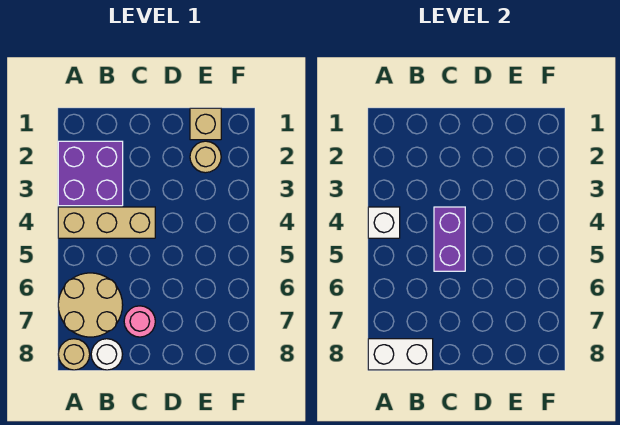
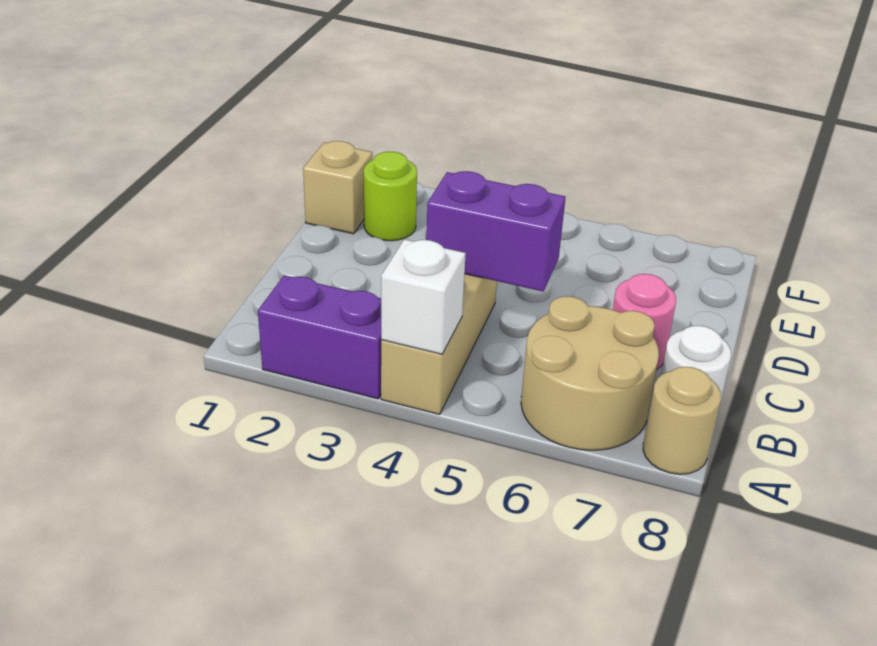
purple 2x2 brick [58,141,123,206] -> purple 1x2 brick [258,276,381,399]
white 1x2 brick [368,339,433,370] -> none
tan 1x1 round brick [190,141,221,173] -> lime 1x1 round brick [364,152,417,241]

